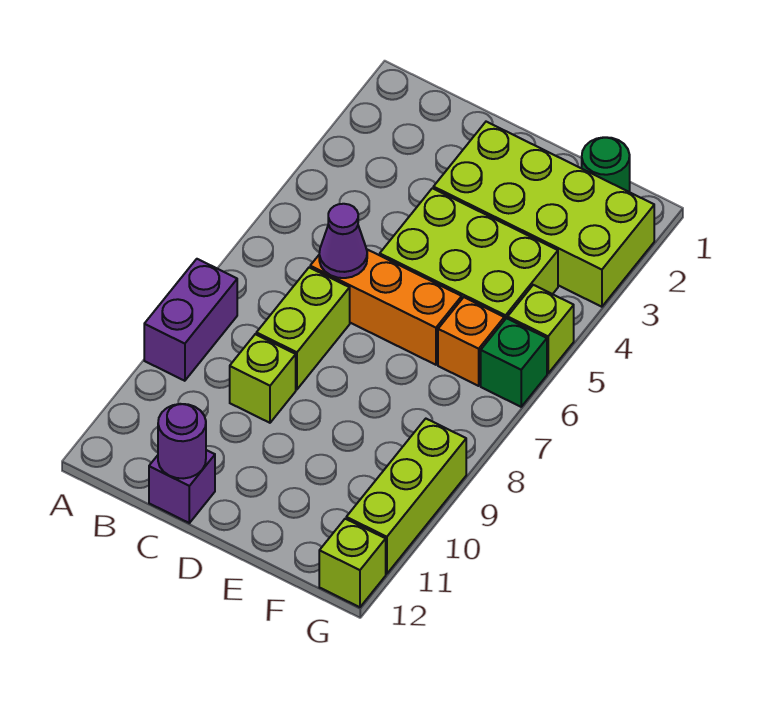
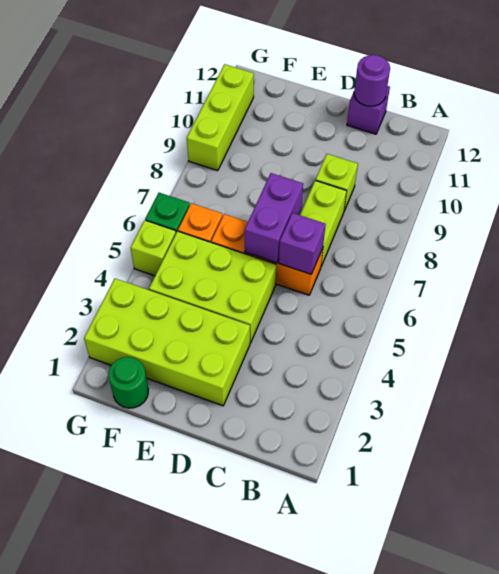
purple 1x2 brick [144,259,237,381] -> purple 1x2 brick moved to [245,173,303,263]
purple 1x1 cone [319,204,367,278] -> purple 1x1 brick [279,213,326,274]
lime 1x1 brick [319,519,386,607] -> none

